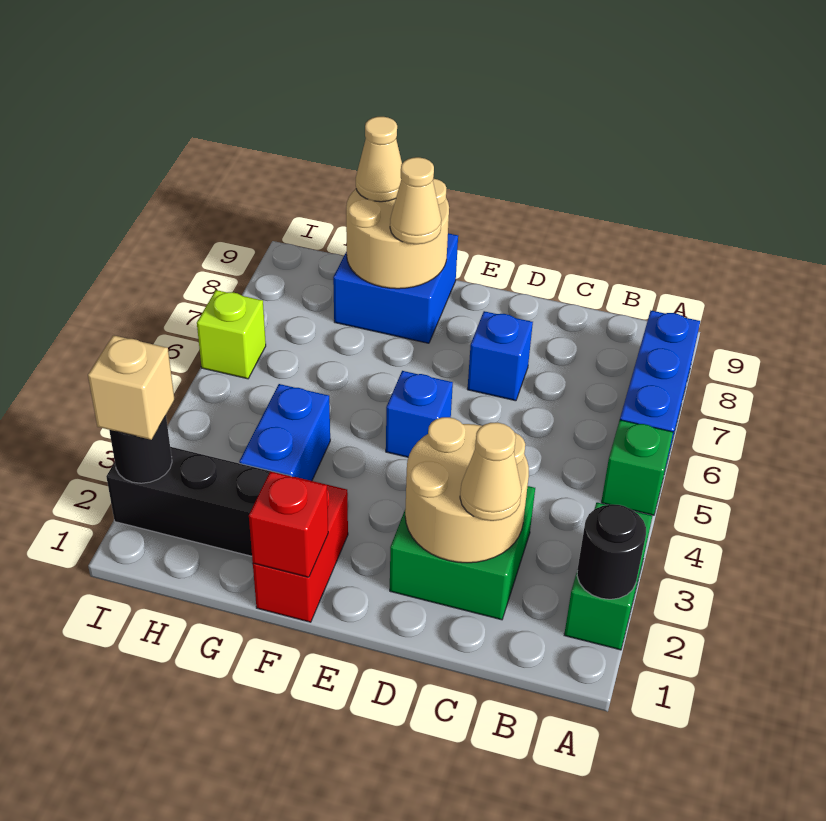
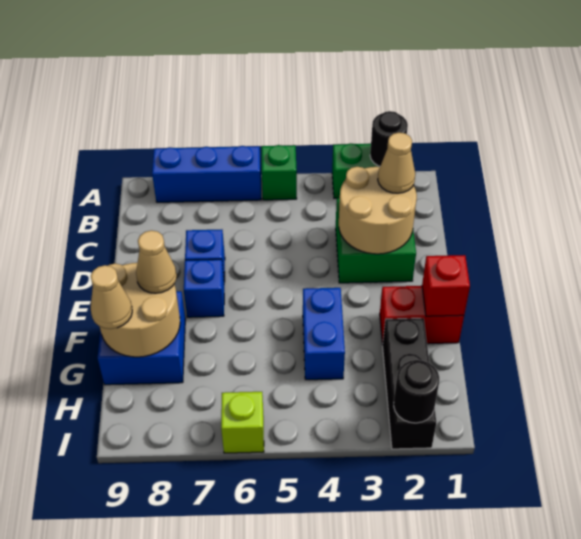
blue 1x1 brick [386,371,453,457] -> blue 1x1 brick moved to [184,259,224,317]
blue 1x2 brick [239,384,330,481] -> blue 1x2 brick turned to [303,288,345,380]
tan 1x1 brick [88,335,175,440] -> none

